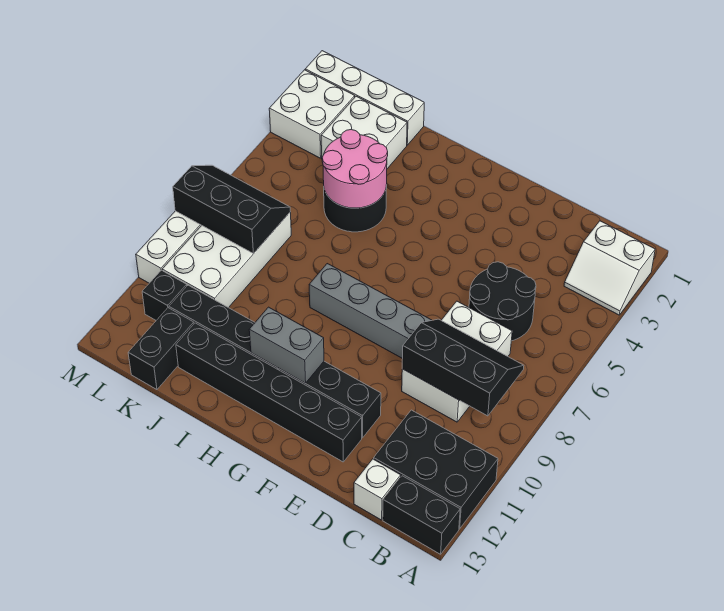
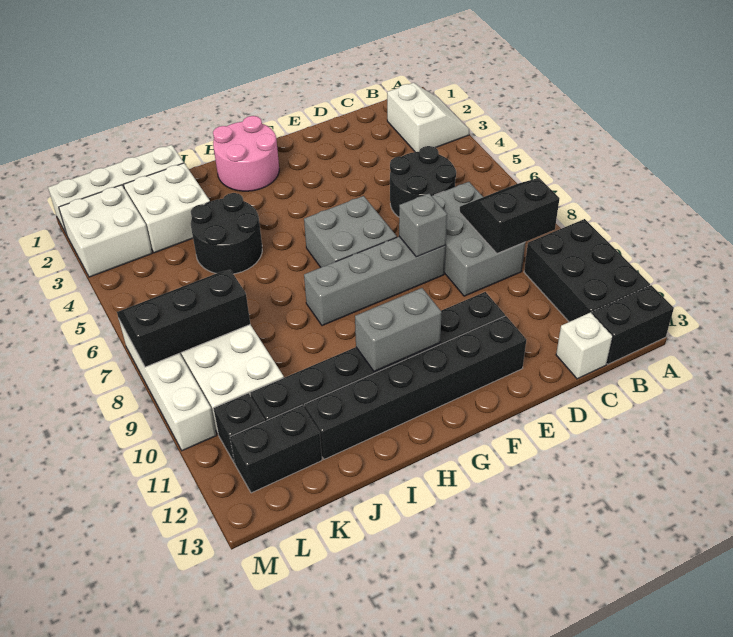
white 2x2 slope [564,221,655,315] -> white 2x2 slope turned to [387,83,469,152]
black 2x3 brick [374,410,498,529] -> black 2x3 brick turned to [524,219,650,322]
black 2x3 slope [402,319,524,416] -> black 2x2 slope [460,178,560,254]
white 2x3 brick [402,301,512,422] -> grey 2x3 brick [432,182,525,296]
none -> grey 1x1 brick [399,194,447,257]
none -> grey 2x2 brick [304,196,397,267]
pink 2x2 round brick [322,129,388,208] -> pink 2x2 round brick moved to [213,116,279,191]
black 1x2 brick [128,308,194,390] -> black 1x2 brick turned to [230,405,322,493]

